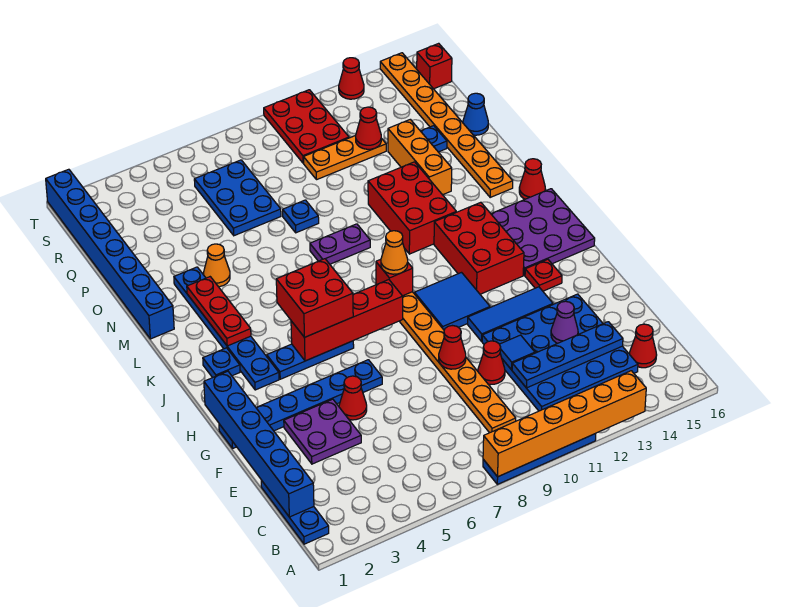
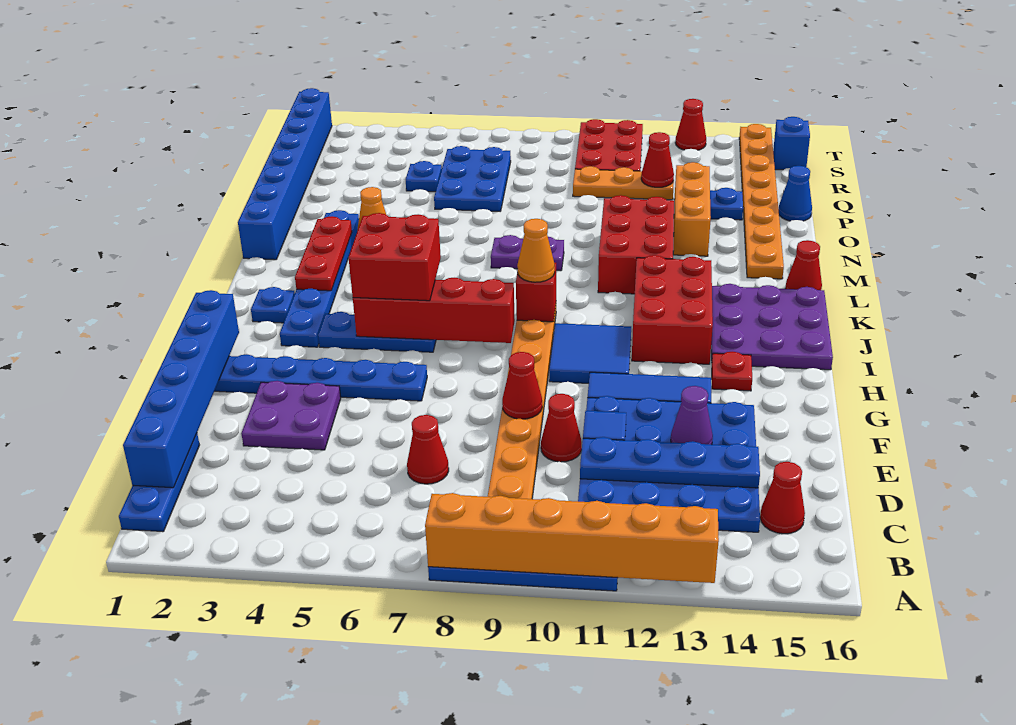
red 1x1 cone [339,376,367,420] -> red 1x1 cone moved to [407,415,449,484]
blue 1x1 plate [283,200,319,233] -> blue 1x1 plate moved to [406,161,442,192]
red 1x1 brick [417,43,452,89] -> blue 1x1 brick [773,117,810,170]

